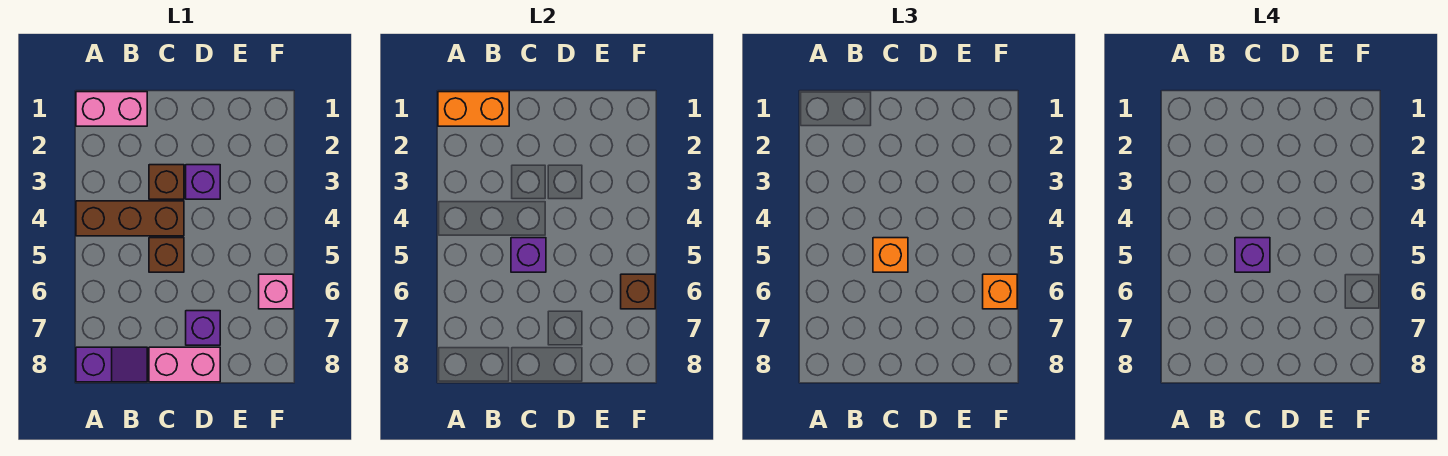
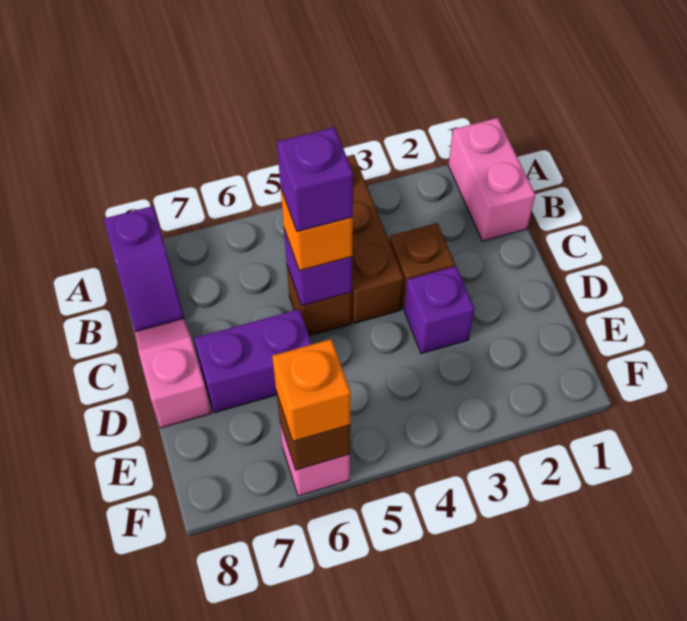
orange 1x2 brick [438,92,509,126] -> none
pink 1x2 brick [149,347,220,382] -> pink 1x2 slope [135,319,211,428]
purple 1x1 brick [186,311,220,345] -> purple 1x2 brick [194,309,312,413]

